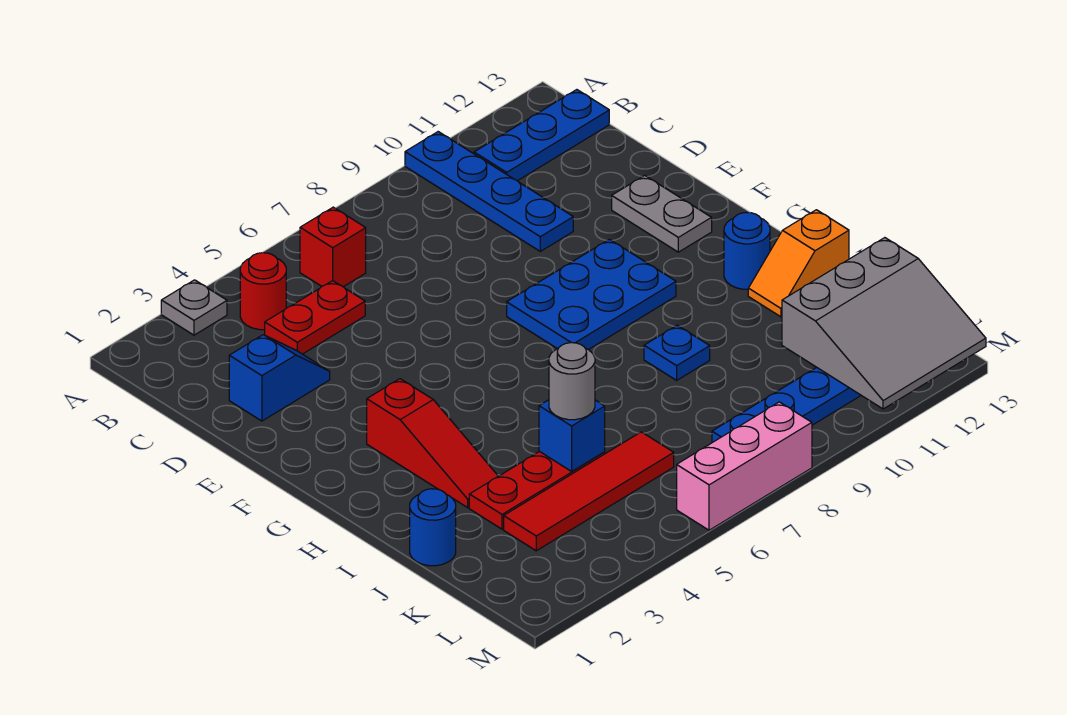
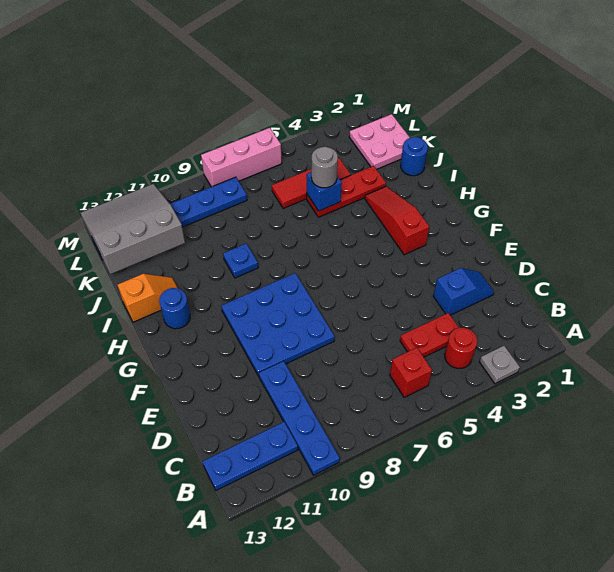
blue 1x2 slope [229,335,330,421] -> blue 1x2 slope turned to [433,268,494,315]
grey 1x2 plate [612,175,712,252] -> none
blue 2x3 plate [507,239,676,350] -> blue 3x3 plate [222,273,335,376]
none -> pink 2x2 plate [349,114,410,169]
red 1x4 tile [504,432,674,551] -> red 1x3 tile [272,158,351,208]

